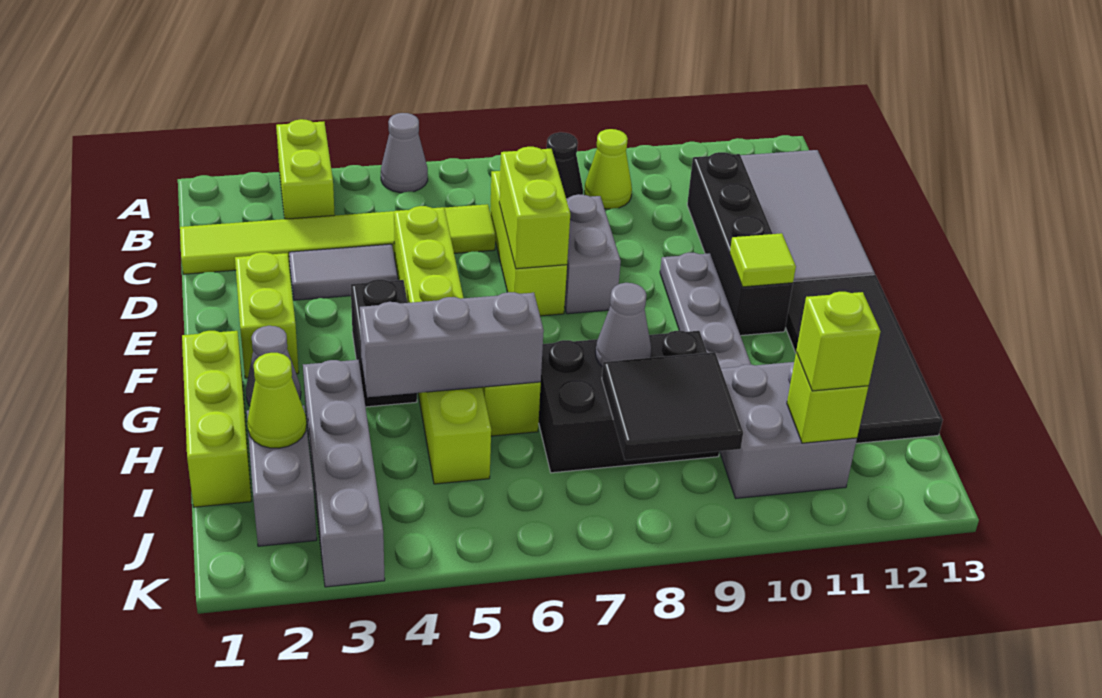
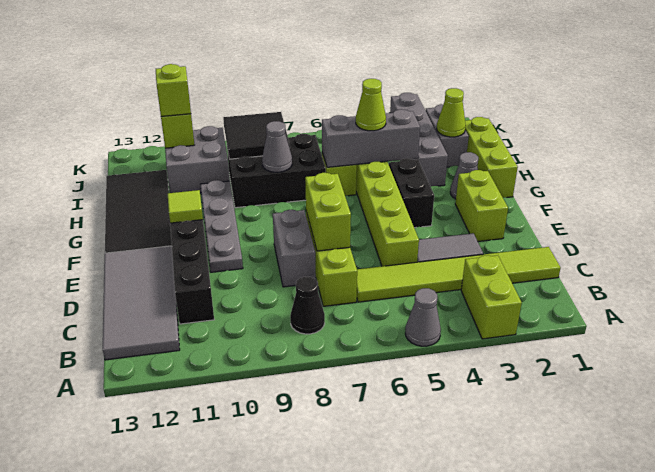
lime 1x1 cone [584,129,632,209] -> lime 1x1 cone moved to [356,79,386,131]

